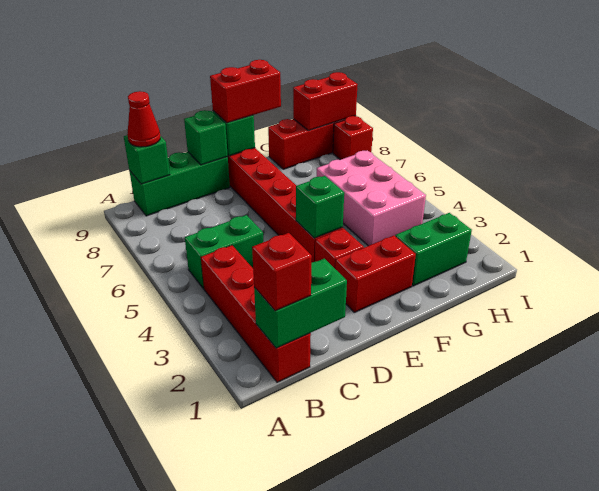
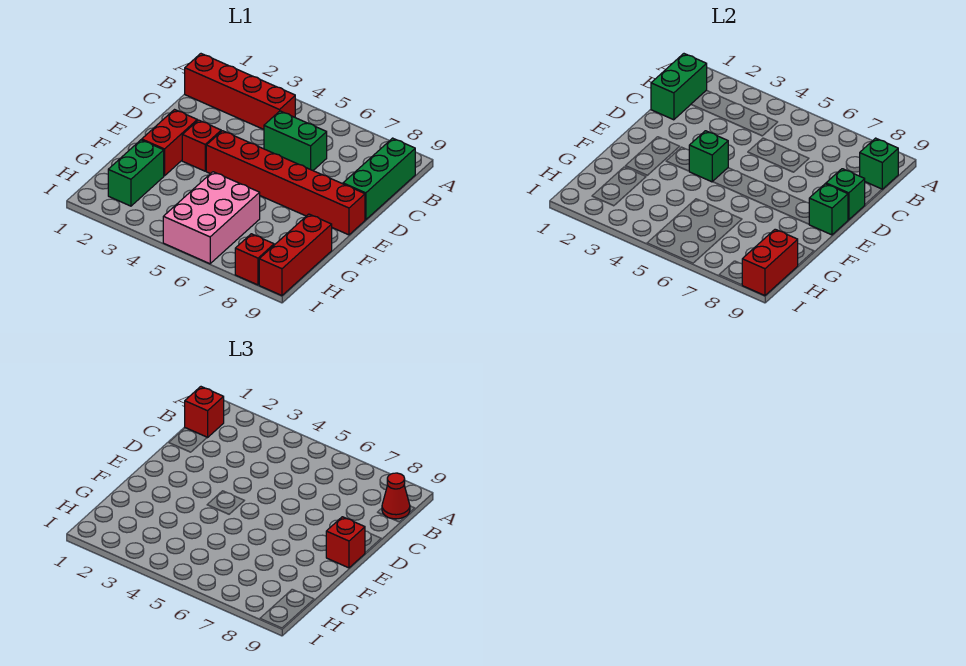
green 1x2 brick [185,215,263,289] -> green 1x2 brick turned to [264,111,327,170]
red 1x2 brick [210,60,281,123] -> red 1x1 brick [326,517,365,568]
pink 2x3 brick [317,150,426,246] -> pink 2x3 brick turned to [163,172,260,264]

